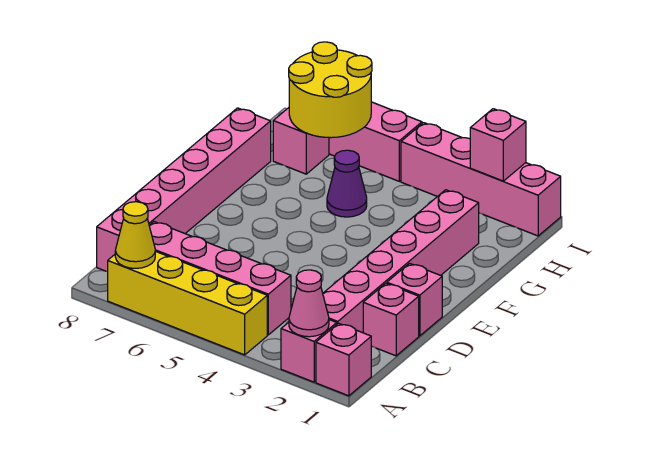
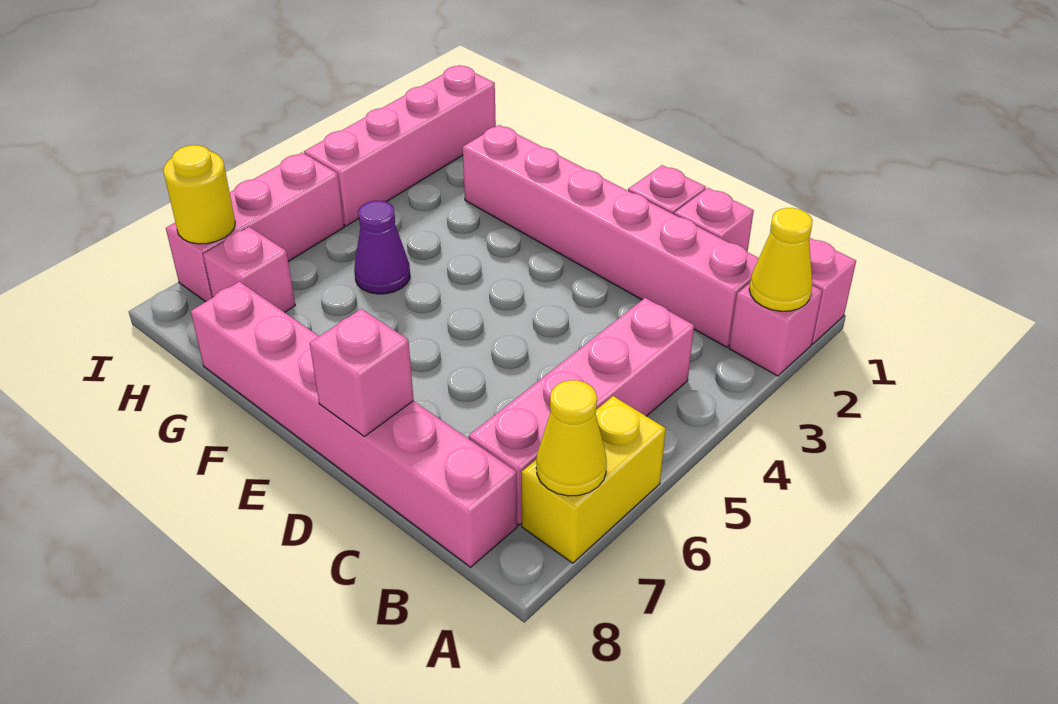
pink 1x1 cone [289,270,329,337] -> yellow 1x1 cone [749,208,813,311]
yellow 1x4 brick [108,251,267,355] -> yellow 1x2 brick [522,396,666,563]
yellow 2x2 round brick [289,42,372,138] -> yellow 1x1 round brick [163,145,235,244]
pink 1x1 brick [470,109,526,181] -> pink 1x1 brick moved to [310,309,414,436]

